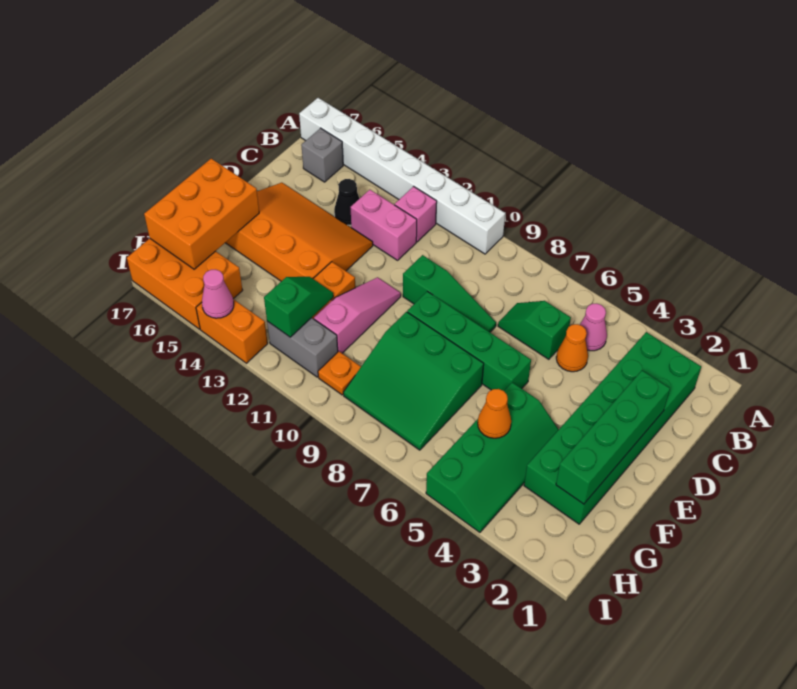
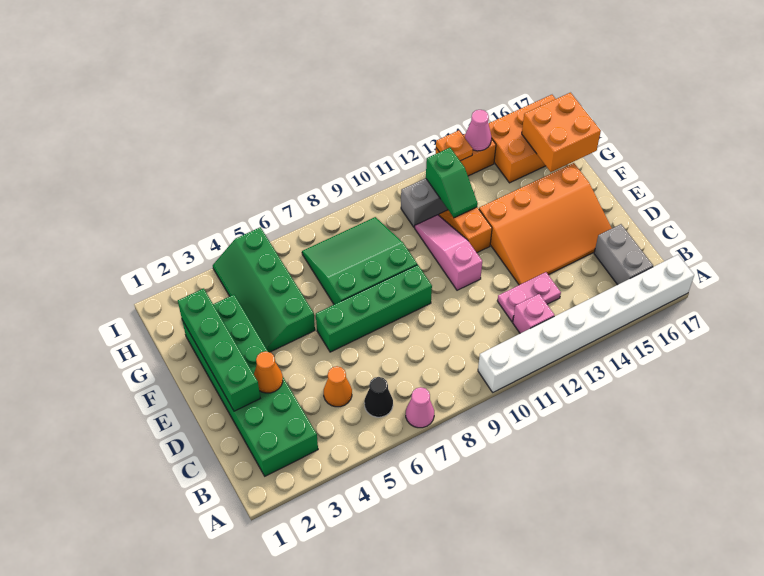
pink 1x1 cone [580,303,607,351] -> pink 1x1 cone moved to [406,387,434,428]
grey 1x1 brick [301,128,343,182] -> grey 1x2 brick [594,224,653,285]
green 1x2 slope [498,301,571,359] -> none
pink 1x2 brick [351,190,417,260] -> pink 1x2 plate [497,272,561,322]
black 1x1 cone [334,179,360,225] -> black 1x1 cone moved to [364,377,393,417]
green 1x3 slope [403,255,496,332] -> none
pink 1x3 slope [314,277,401,353] -> pink 1x3 slope turned to [415,215,482,290]
orange 2x3 brick [144,159,259,269] -> orange 2x2 brick [522,93,601,172]
orange 1x1 cone [478,389,511,438] -> orange 1x1 cone moved to [254,351,283,393]
orange 1x1 plate [318,351,361,395] -> orange 1x1 plate moved to [436,130,473,161]

